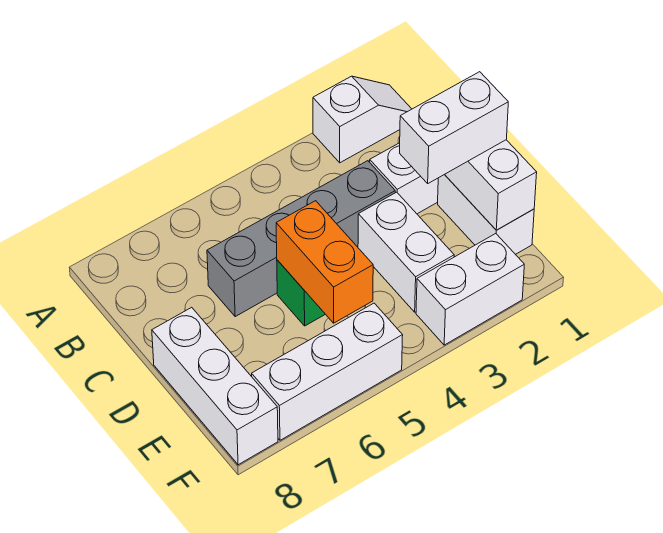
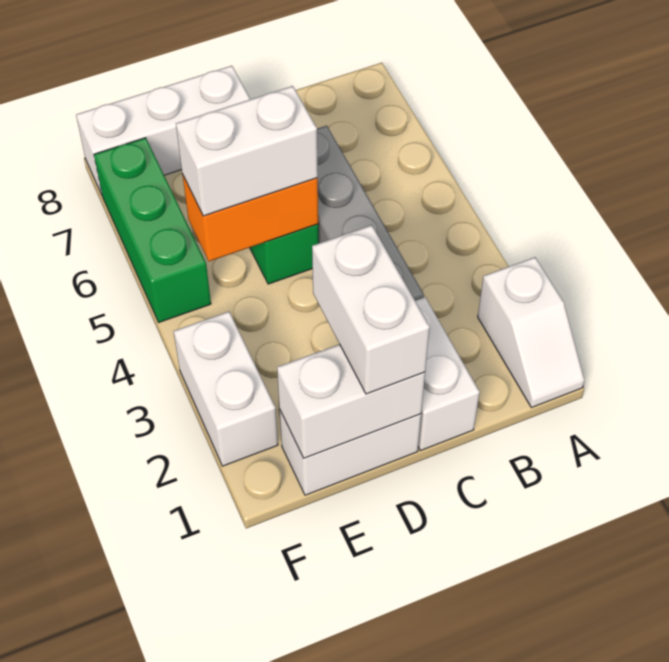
white 1x2 brick [358,192,454,312] -> white 1x2 brick moved to [176,86,318,216]
white 1x3 brick [252,303,403,440] -> green 1x3 brick [94,138,211,322]

